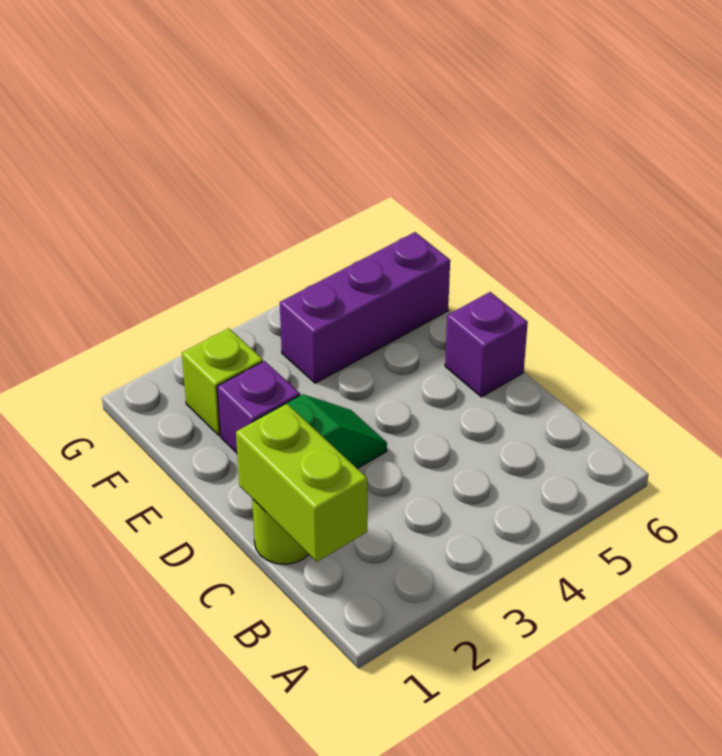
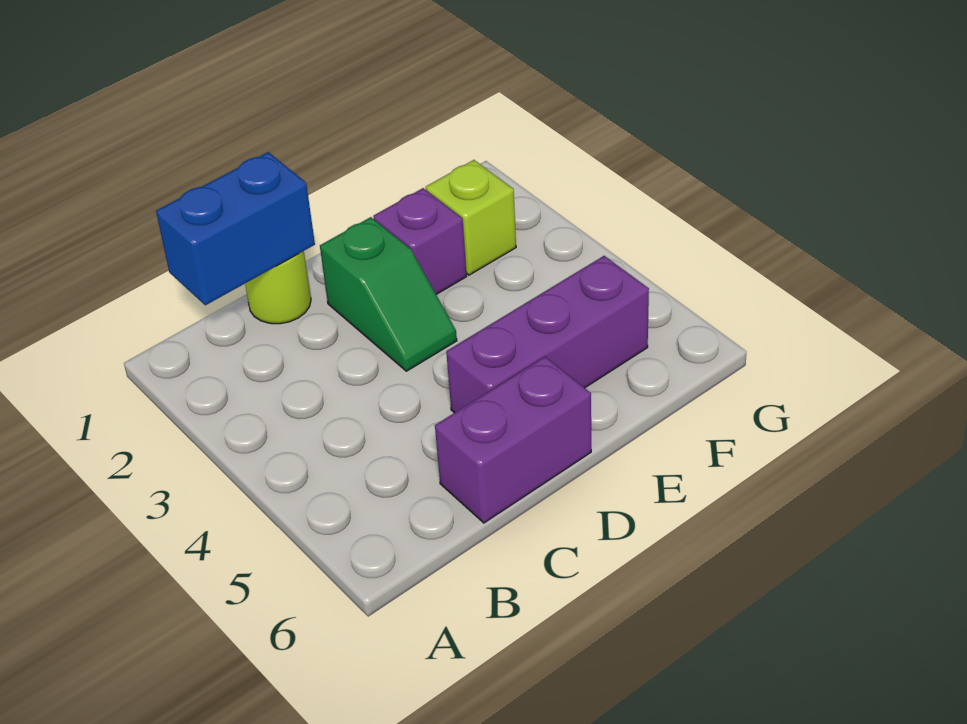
lime 1x2 brick [236,404,367,562] -> blue 1x2 brick [156,152,315,305]
purple 1x1 brick [445,292,528,397] -> purple 1x2 brick [435,357,591,523]
purple 1x3 brick [280,232,450,383] -> purple 1x3 brick turned to [446,256,649,413]

